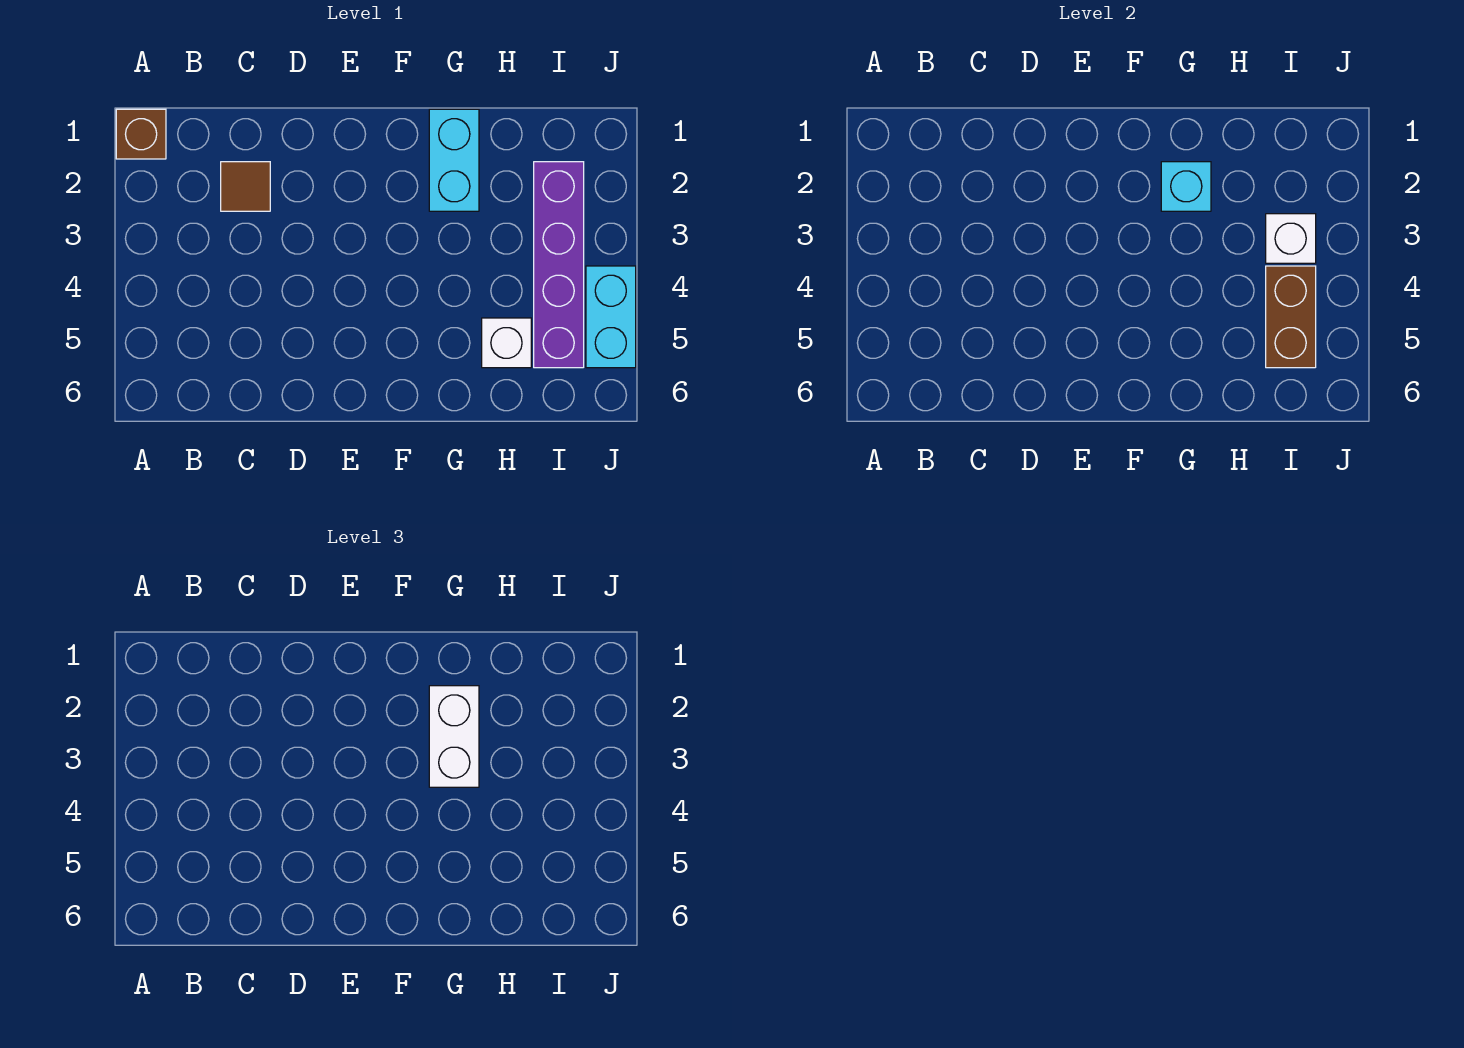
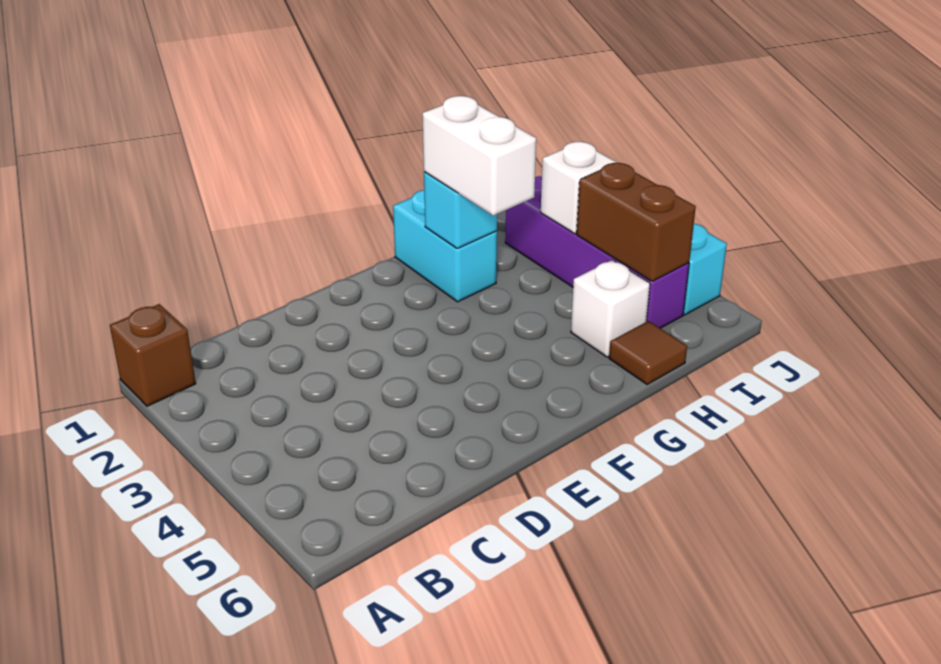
brown 1x1 tile [221,162,270,211] -> brown 1x1 tile moved to [609,321,687,385]

